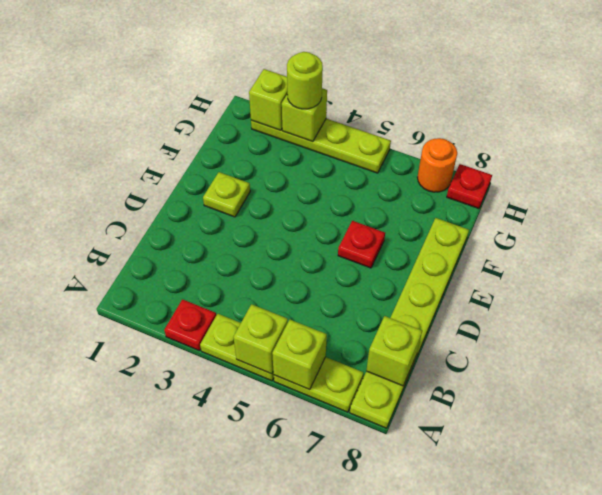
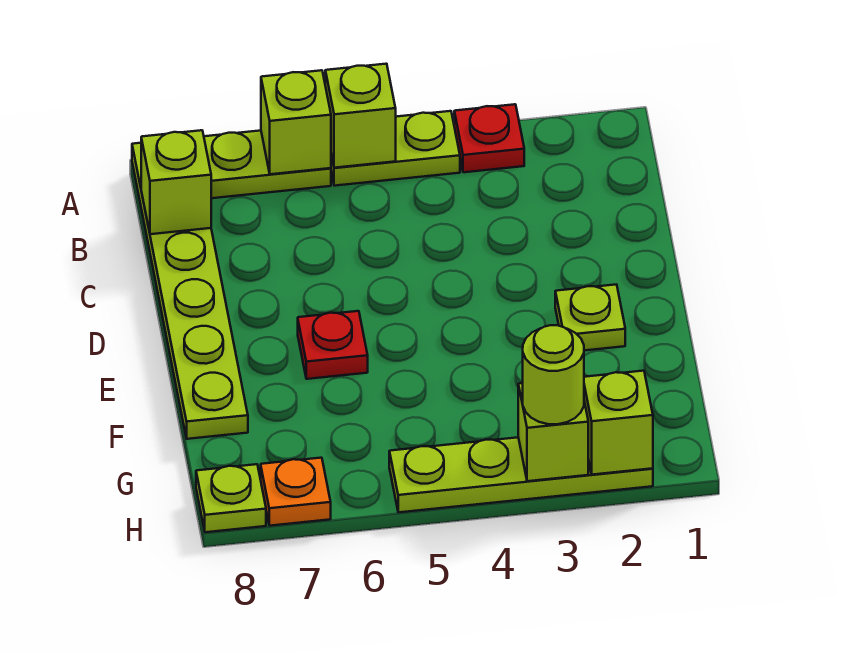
orange 1x1 round brick [417,138,457,192] -> orange 1x1 plate [261,458,331,526]
red 1x1 plate [447,164,492,209] -> lime 1x1 plate [196,464,266,532]

